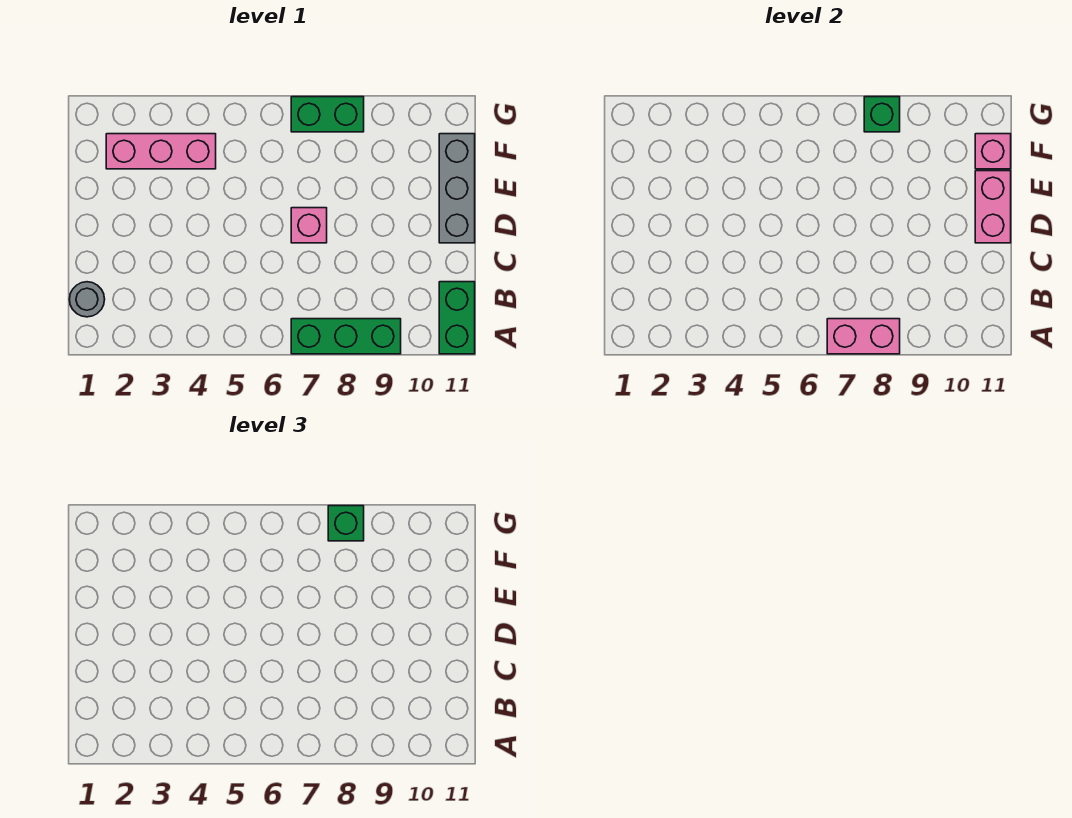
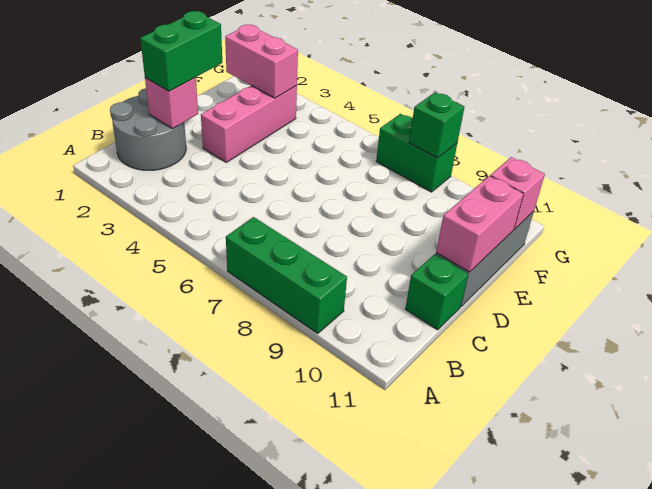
pink 1x2 brick [827,319,900,354] -> pink 1x2 brick moved to [225,25,298,98]
green 1x2 brick [439,282,475,354] -> green 1x2 brick moved to [140,11,222,91]
grey 1x1 round brick [69,282,105,317] -> grey 2x2 round brick [110,88,186,170]
pink 1x1 brick [291,208,327,243] -> pink 1x1 brick moved to [145,77,198,128]
pink 1x3 brick [106,134,216,169] -> pink 1x3 brick turned to [201,85,297,162]
green 1x1 brick [328,506,364,541] -> green 1x1 brick moved to [405,254,468,330]

